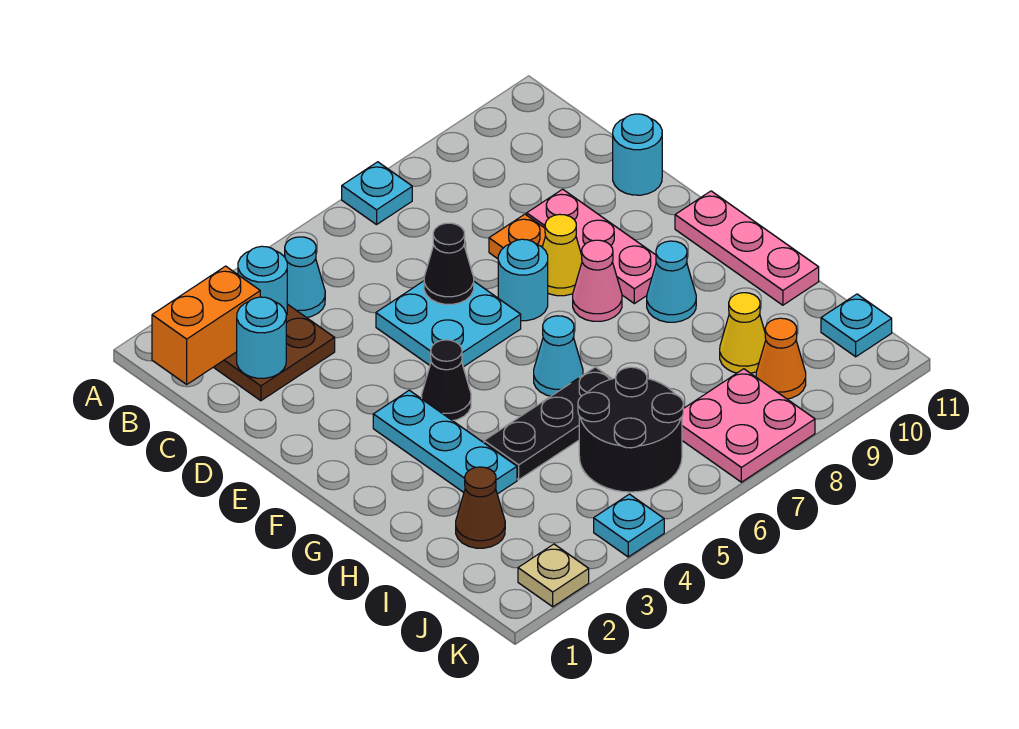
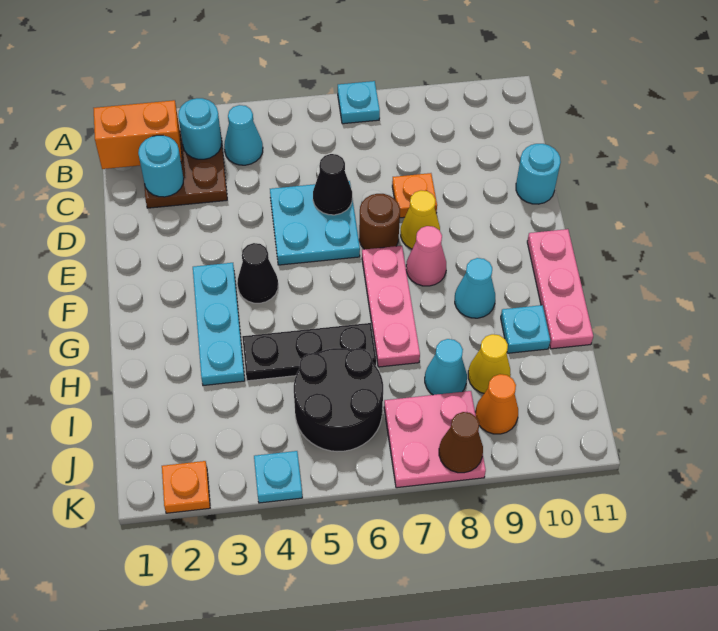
pink 1x3 plate [527,189,656,304] -> pink 1x3 plate moved to [362,246,420,367]
cyan 1x1 round brick [498,239,548,321] -> brown 1x1 round brick [359,194,400,249]
cyan 1x1 cone [534,316,583,396] -> cyan 1x1 cone moved to [425,339,467,395]
brown 1x1 cone [456,467,505,548] -> brown 1x1 cone moved to [439,412,483,473]
cyan 1x1 plate [821,294,892,357] -> cyan 1x1 plate moved to [501,305,550,353]
tan 1x1 plate [518,544,589,607] -> orange 1x1 plate [162,461,210,513]

